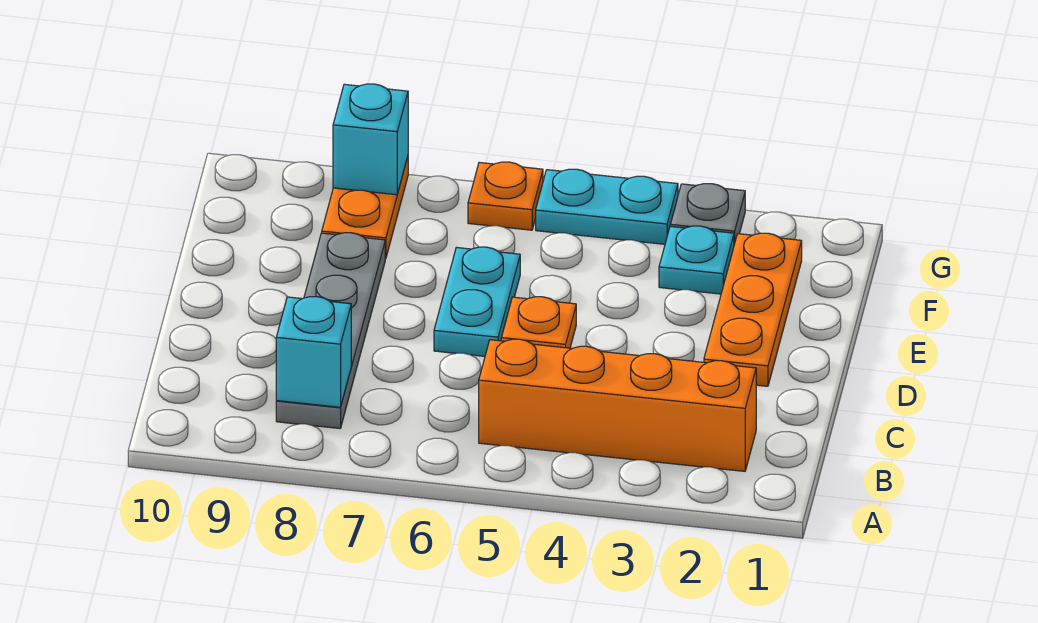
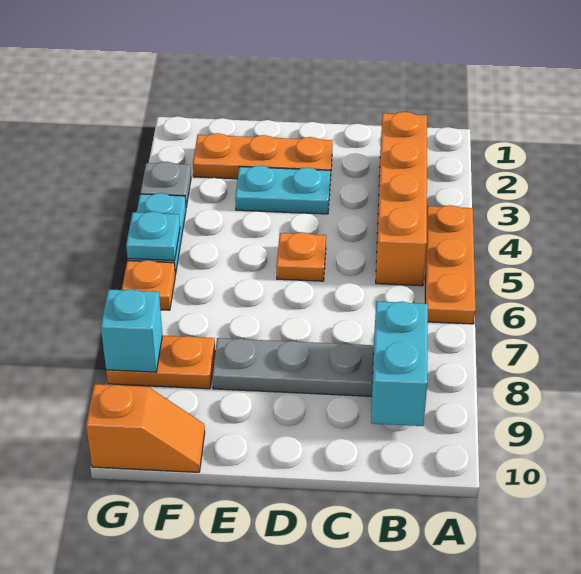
none -> orange 1x3 plate [425,205,475,324]
cyan 1x1 brick [276,297,351,407] -> cyan 1x2 brick [371,301,428,426]
cyan 1x2 plate [434,247,520,356] -> cyan 1x2 plate moved to [235,165,331,214]
cyan 1x1 plate [659,226,734,294] -> cyan 1x1 plate moved to [126,211,180,261]
none -> orange 1x2 slope [86,384,205,472]

